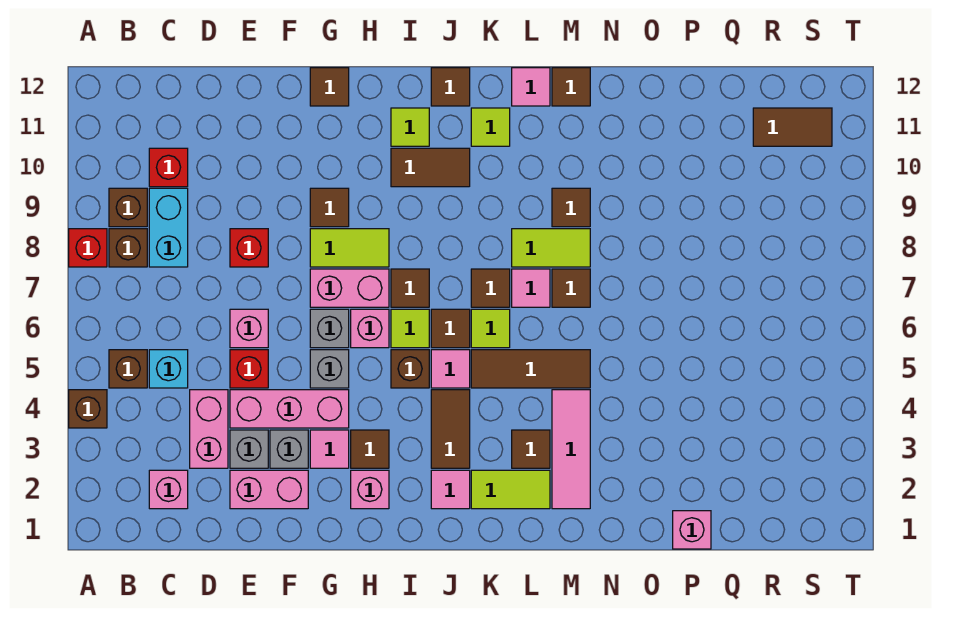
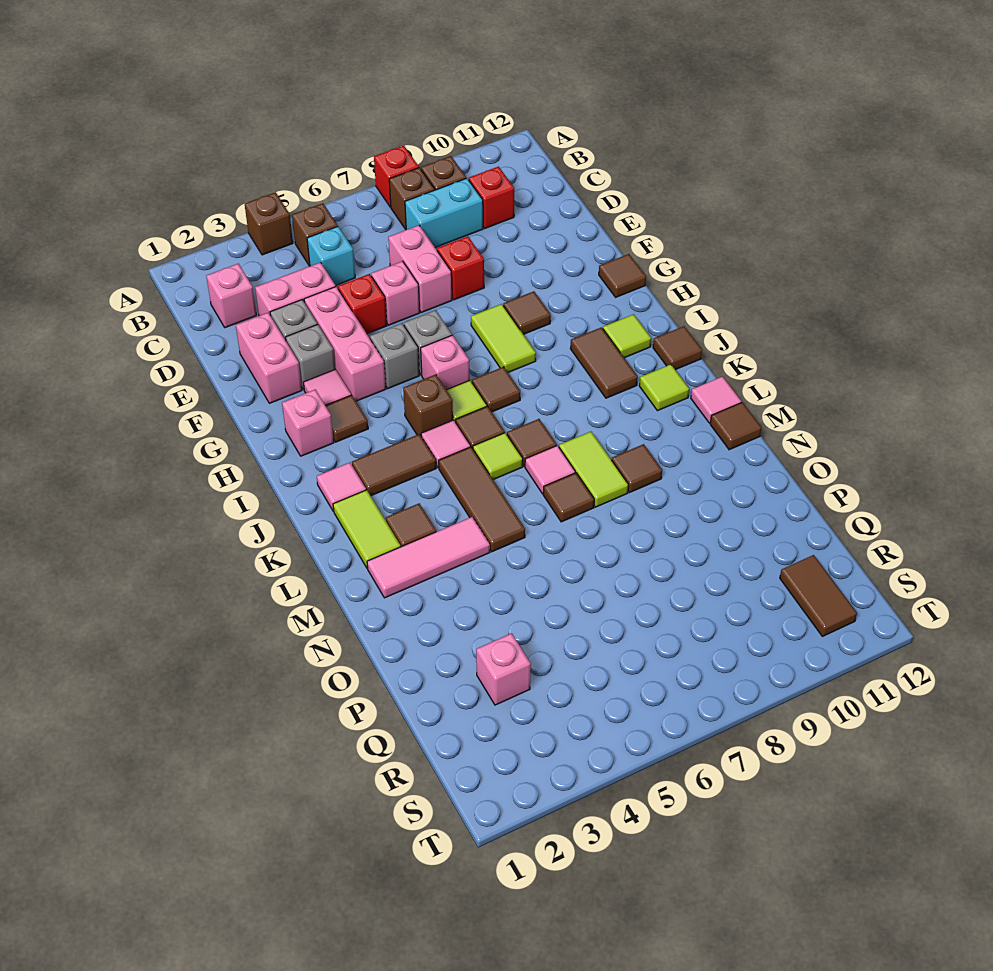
pink 1x2 brick [310,269,389,307] -> pink 1x2 brick moved to [388,225,452,312]
pink 1x1 brick [673,511,711,549] -> pink 1x1 brick moved to [476,633,531,705]

